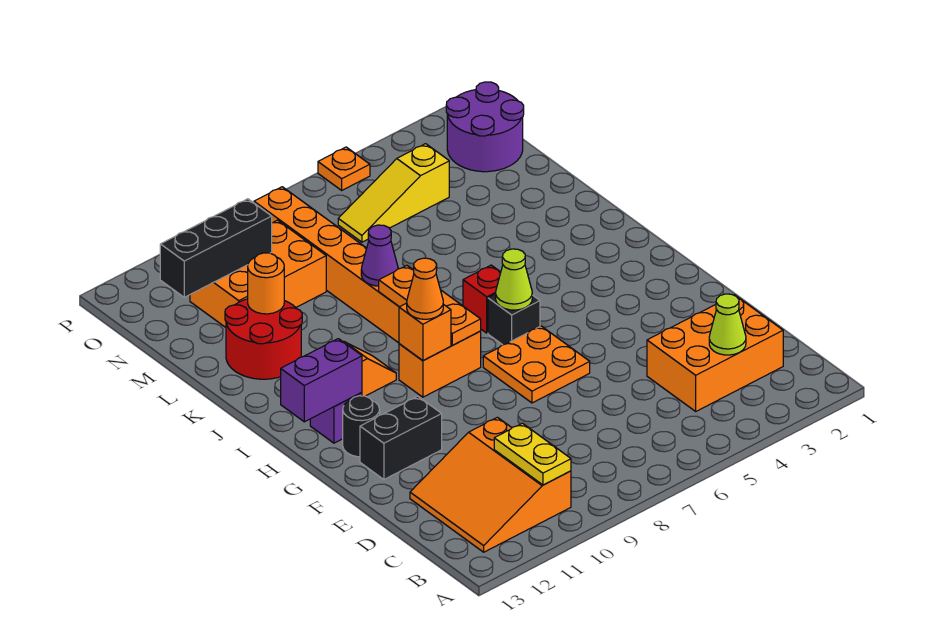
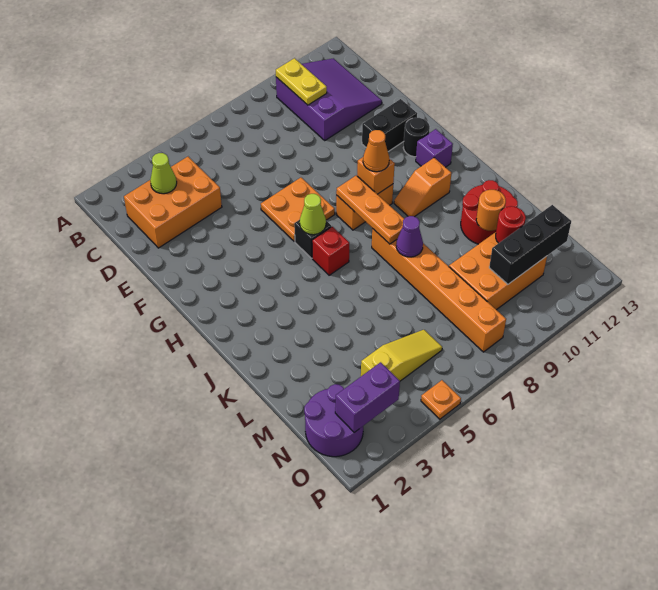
orange 3x3 slope [410,417,571,552] -> purple 3x3 slope [276,58,382,140]
purple 1x2 brick [281,339,362,422] -> purple 1x2 brick moved to [335,362,400,432]
none -> red 1x1 round brick [496,206,526,243]

